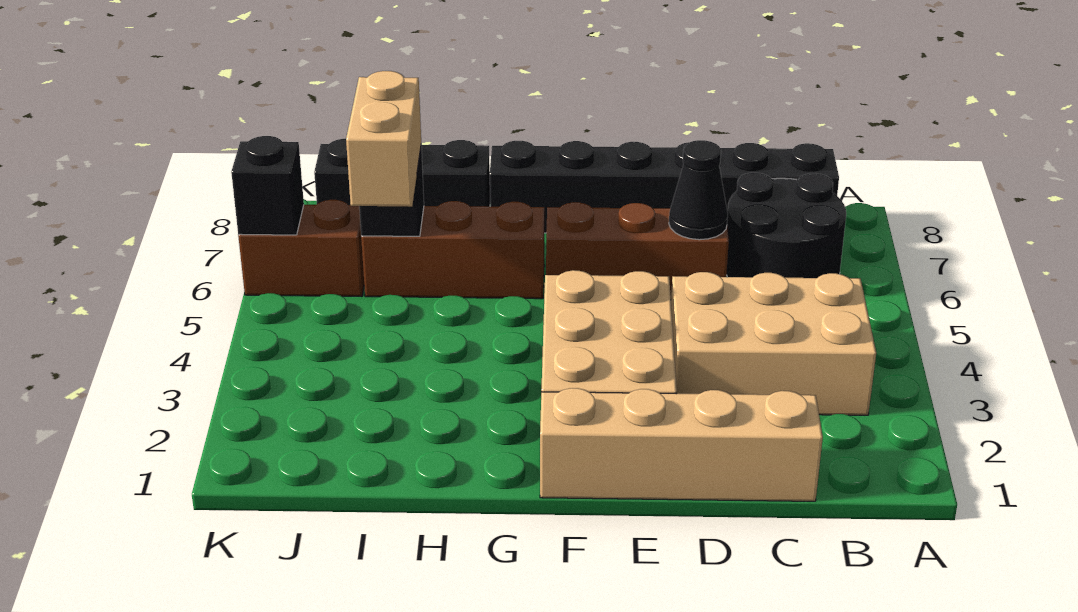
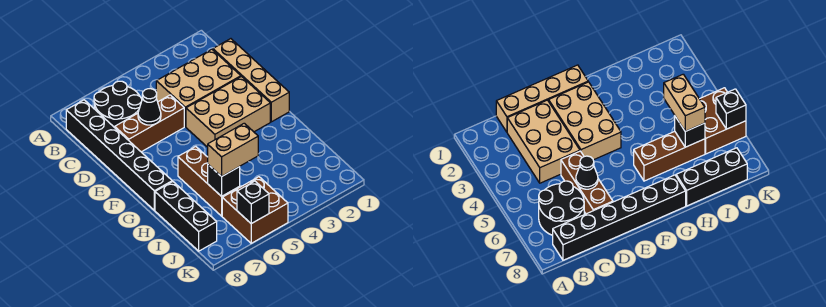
tan 2x3 brick [671,272,876,415] -> tan 2x3 brick turned to [156,49,241,127]
brown 1x3 brick [546,202,729,296] -> brown 1x3 brick turned to [115,95,184,152]
brown 1x2 brick [238,200,364,296] -> brown 2x2 brick [222,177,288,243]

